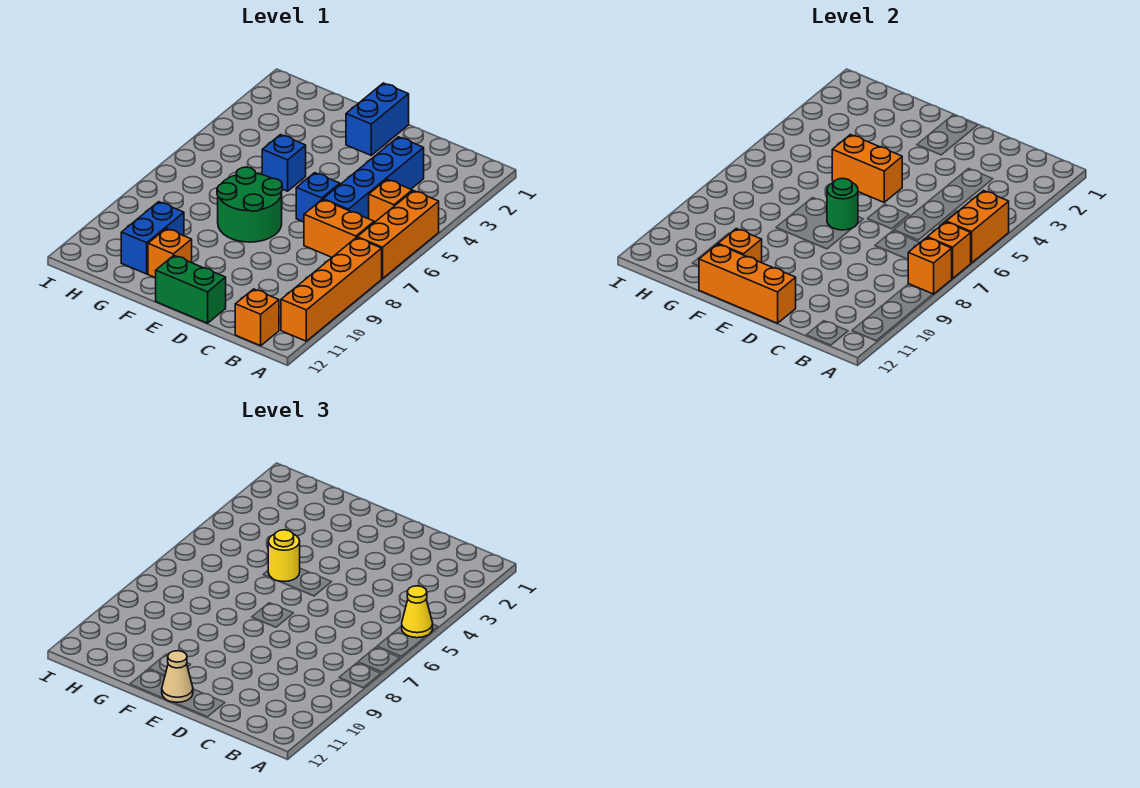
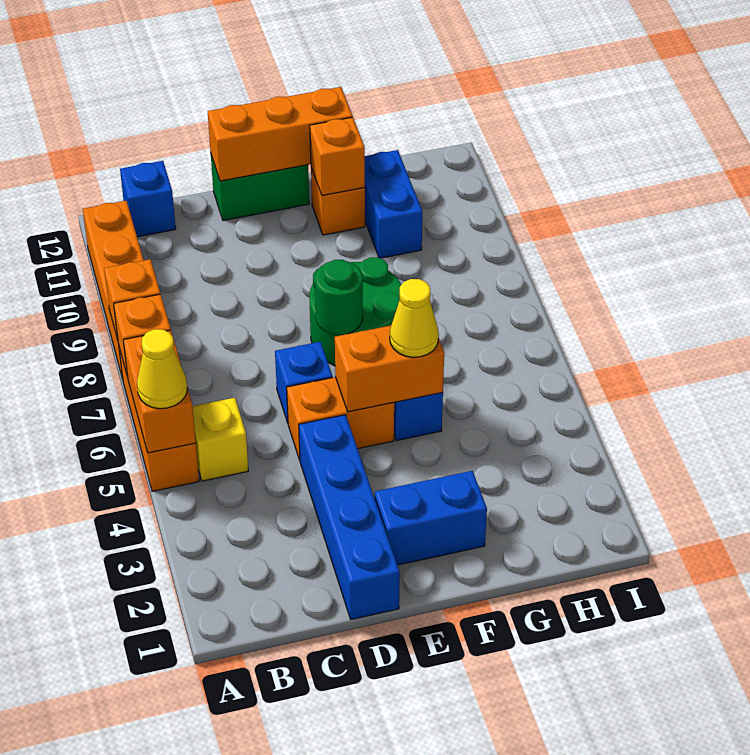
orange 1x1 brick [369,180,412,223] -> yellow 1x1 brick [192,398,248,481]
orange 1x2 brick [304,200,374,257] -> orange 1x2 brick moved to [287,377,394,460]
orange 1x1 brick [235,289,279,346] -> blue 1x1 brick [120,161,176,237]
blue 1x4 brick [323,137,424,219] -> blue 1x4 brick moved to [299,415,400,619]
blue 1x2 brick [346,83,409,155] -> blue 1x2 brick turned to [375,471,487,565]
tan 1x1 cone [162,651,193,702] -> none
yellow 1x1 round brick [268,530,300,582] -> yellow 1x1 cone [390,279,439,357]

